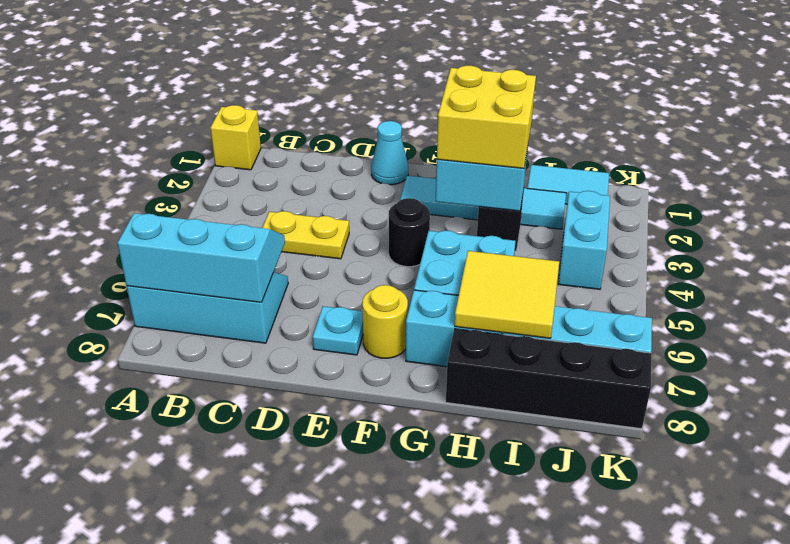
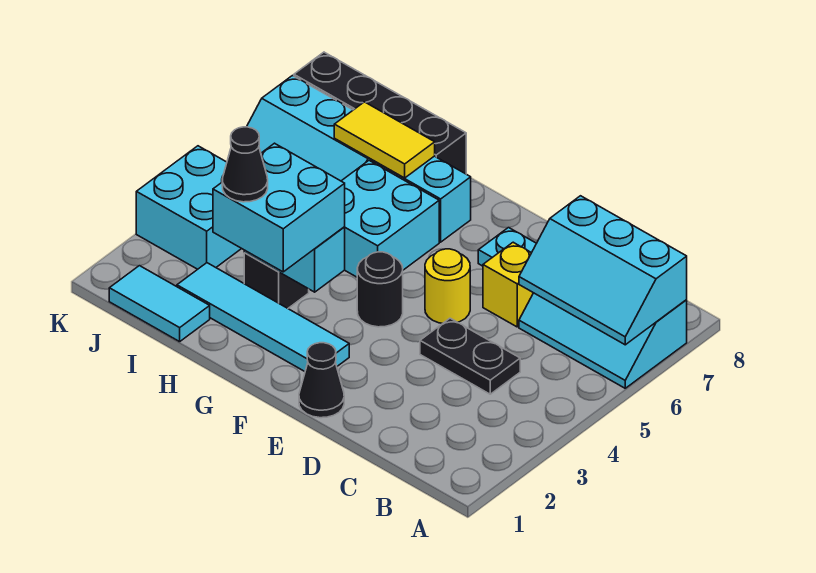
yellow 1x1 brick [211,105,261,170] -> yellow 1x1 brick moved to [483,242,533,327]
yellow 1x2 plate [262,211,349,259] -> black 1x2 plate [420,318,520,394]
cyan 1x1 cone [371,121,408,185] -> black 1x1 cone [299,343,344,418]
yellow 1x1 round brick [362,285,408,358] -> yellow 1x1 round brick moved to [425,249,470,323]
yellow 2x2 brick [437,66,536,168] -> cyan 2x2 brick [213,143,345,272]
none -> black 1x1 cone [222,127,268,202]
yellow 2x2 tile [455,251,559,338] -> yellow 1x2 tile [334,102,435,178]
cyan 1x2 brick [558,191,610,289] -> cyan 2x2 brick [136,146,241,269]

